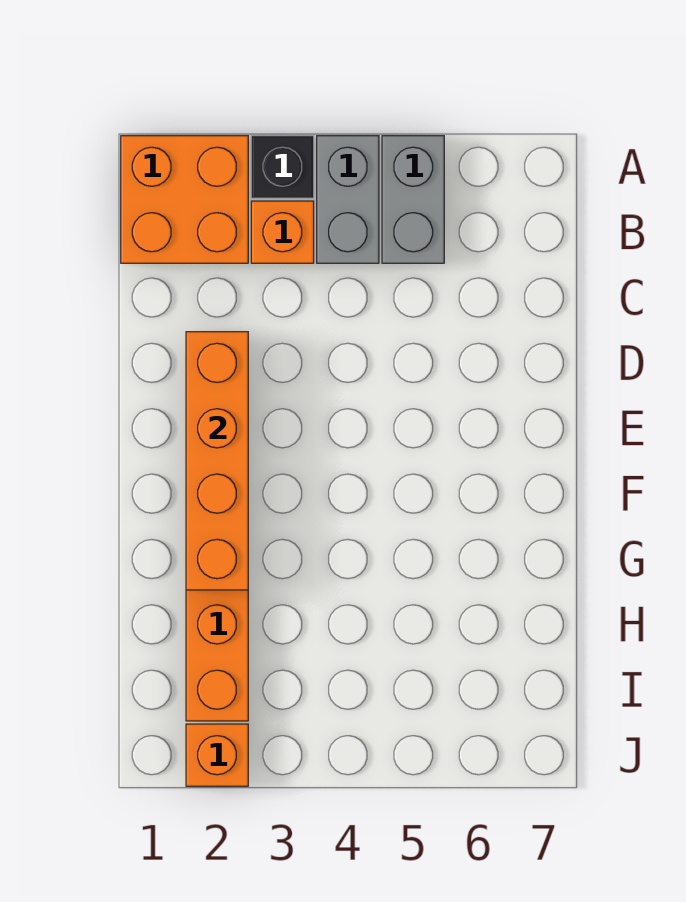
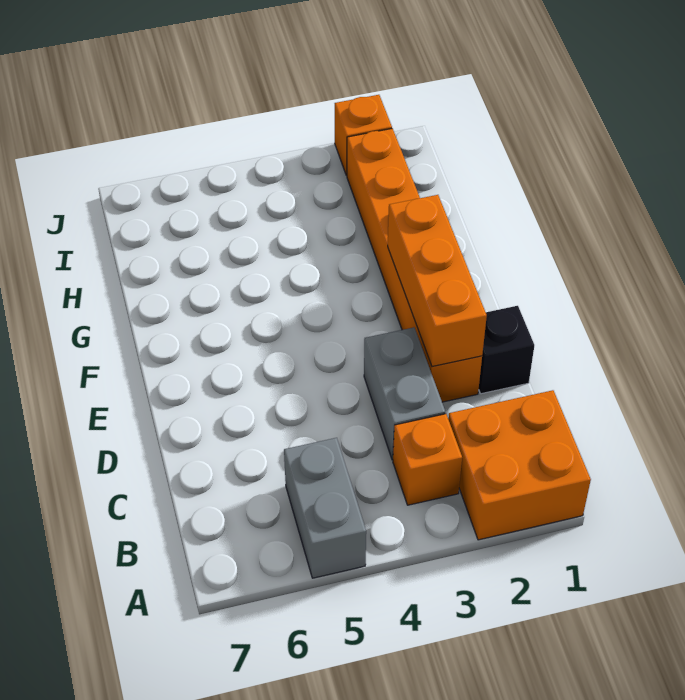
black 1x1 brick [251,136,314,198] -> black 1x1 brick moved to [479,306,534,394]
grey 1x2 brick [317,136,379,263] -> grey 1x2 brick moved to [364,328,445,460]
orange 1x4 brick [186,332,248,590] -> orange 1x3 brick [388,195,487,367]

